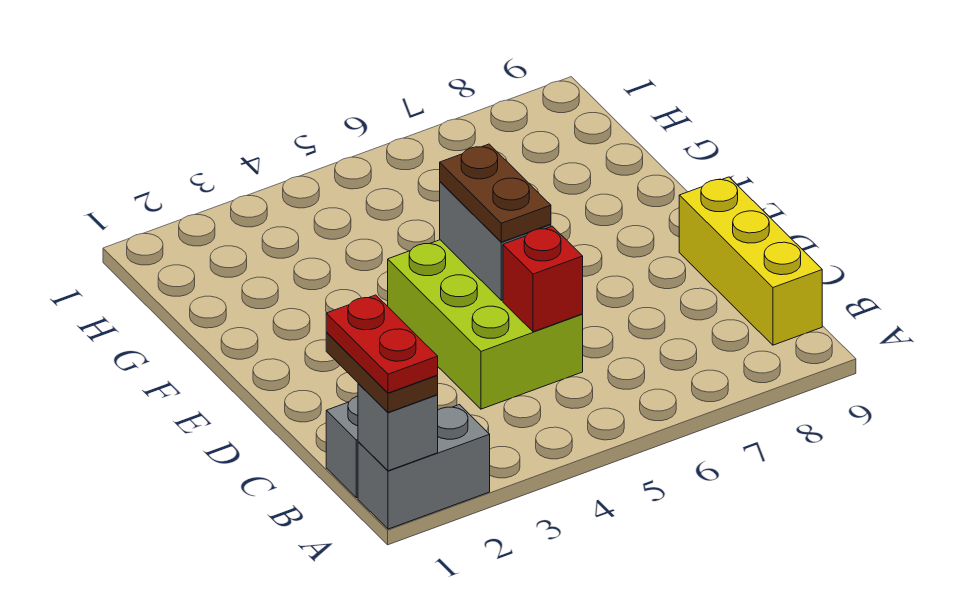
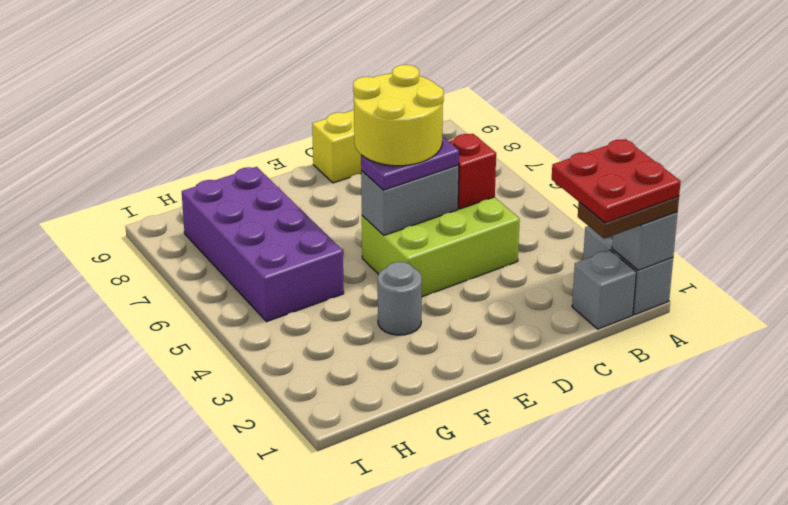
red 1x2 plate [326,295,438,393] -> red 2x2 plate [552,139,681,223]
brown 1x2 plate [440,144,551,242] -> purple 1x2 plate [361,136,459,190]
none -> yellow 2x2 round brick [353,65,444,166]
none -> grey 1x1 round brick [378,262,422,335]
none -> purple 2x4 brick [182,167,344,322]

